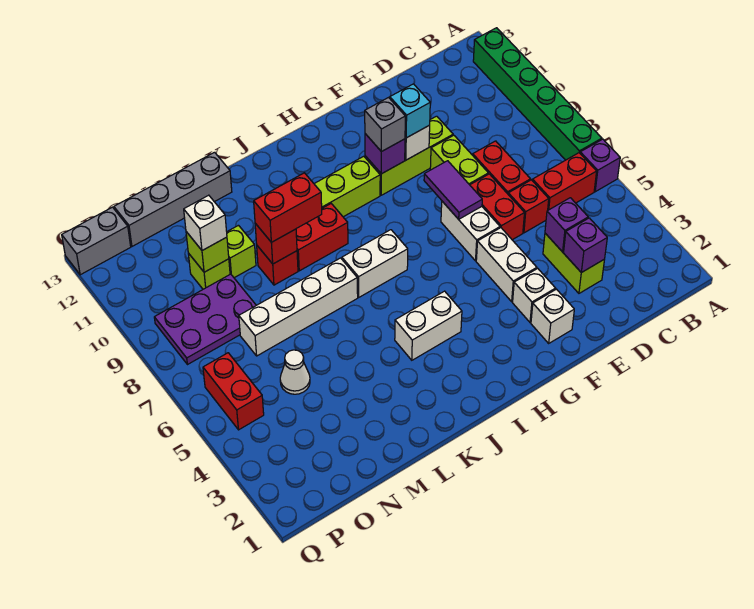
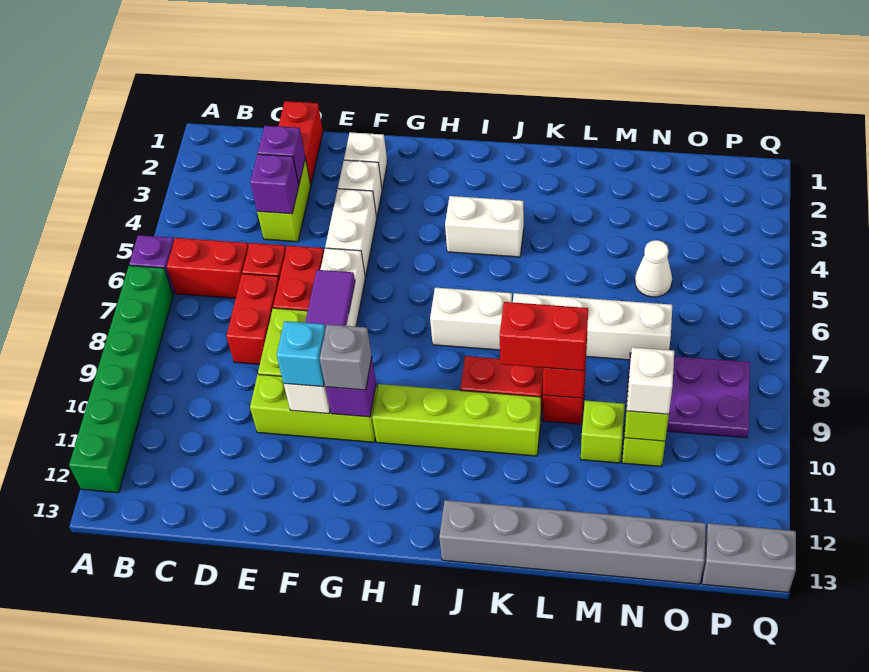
grey 1x4 brick [114,152,232,246] -> grey 1x6 brick [439,500,706,584]
red 1x2 brick [203,353,264,430] -> red 1x2 brick moved to [278,101,323,185]

